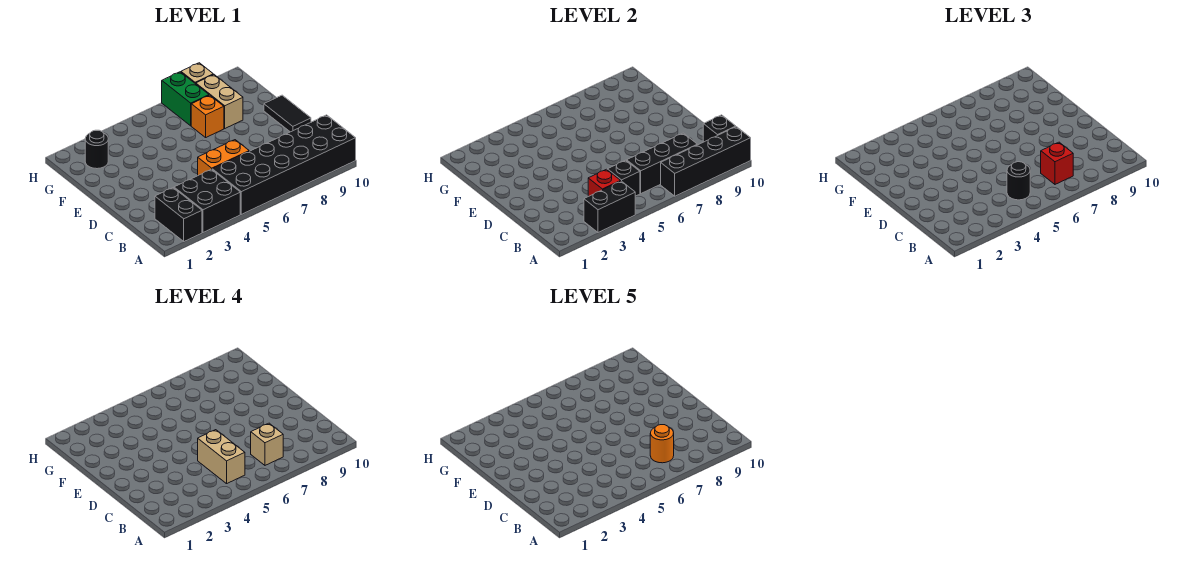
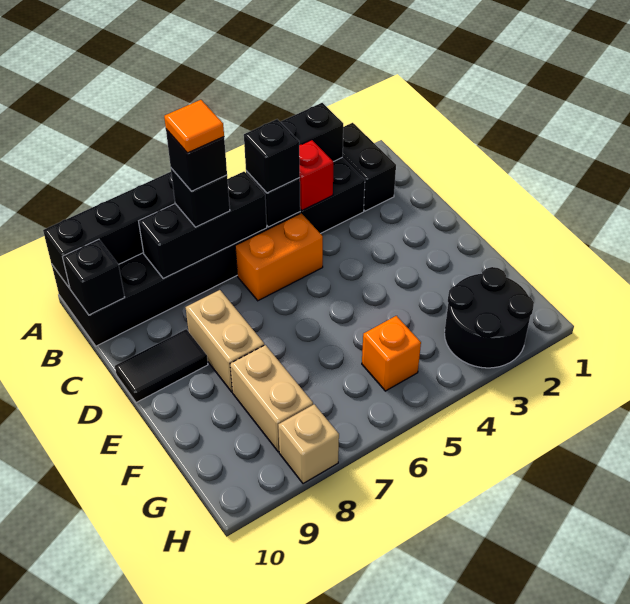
black 1x1 round brick [1007,162,1030,200] -> black 1x1 brick [244,119,300,193]
tan 1x2 brick [198,430,245,484] -> tan 1x2 brick moved to [186,290,264,392]
red 1x1 brick [1041,142,1073,184] -> black 1x1 brick [171,168,230,227]
tan 1x1 brick [251,423,283,465] -> black 1x1 brick [166,130,227,191]
orange 1x1 round brick [650,425,674,463] -> orange 1x1 tile [164,100,224,153]
black 1x2 tile [264,95,311,132] -> black 1x2 tile turned to [115,329,208,403]
orange 1x1 brick [191,95,224,137] -> orange 1x1 brick moved to [362,316,421,391]
black 1x1 round brick [85,130,108,169] -> black 2x2 round brick [445,267,534,368]
green 1x2 brick [162,72,209,126] -> none

